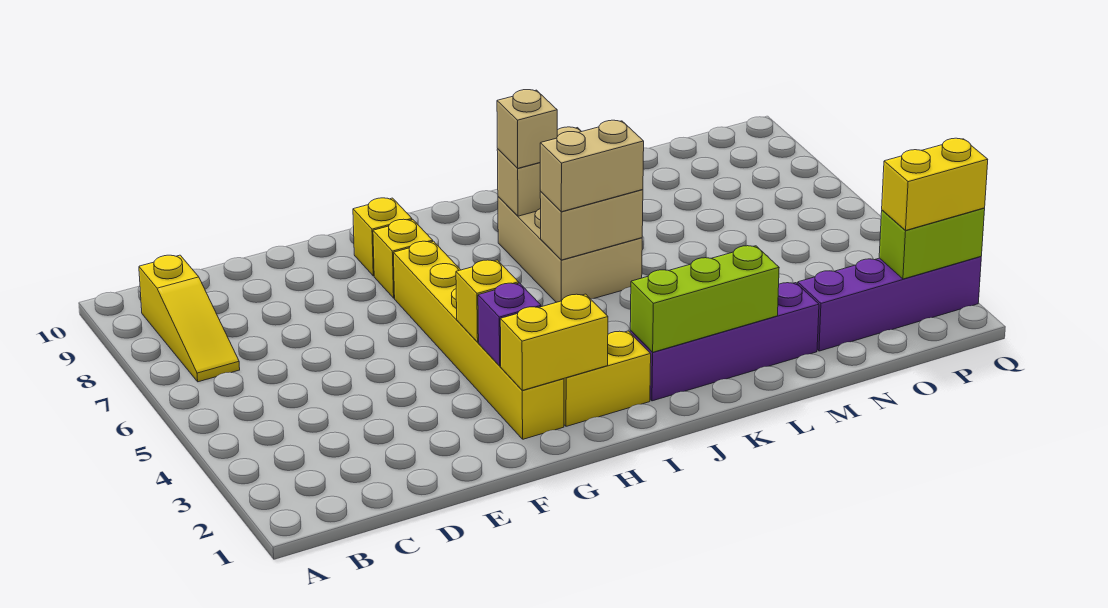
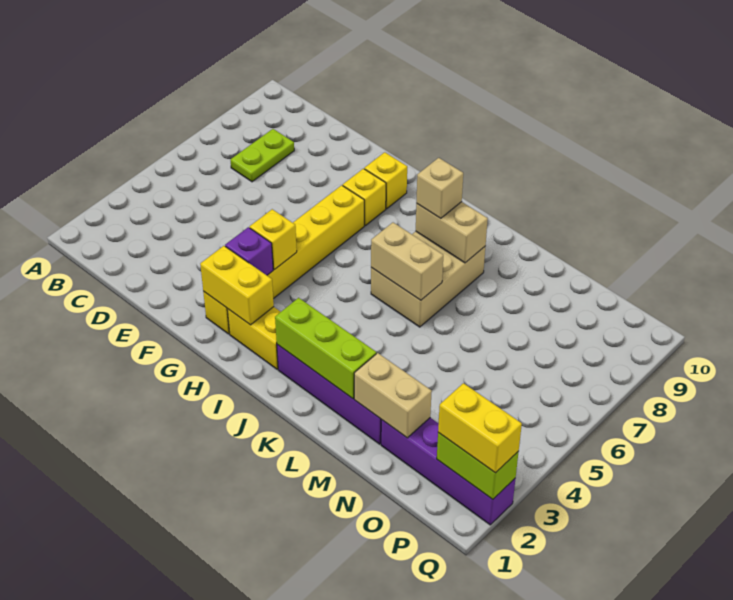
yellow 1x3 slope [139,255,240,382] -> none
none -> lime 1x2 plate [231,129,294,182]
tan 1x2 brick [540,120,644,212] -> tan 1x2 brick moved to [354,353,432,438]

